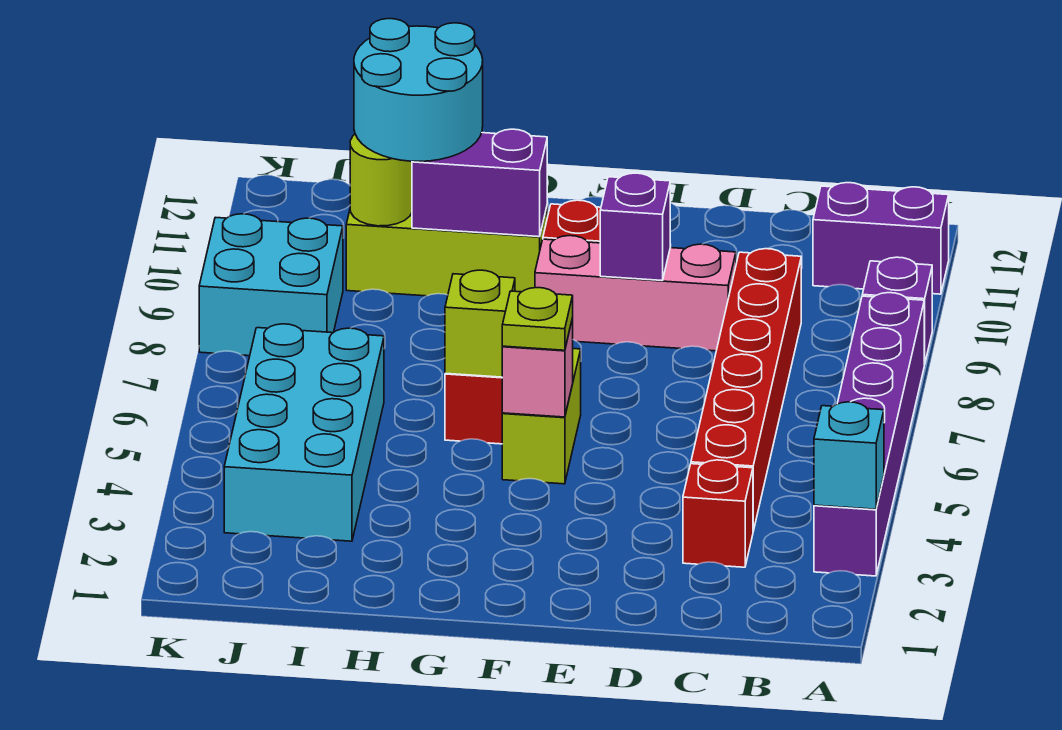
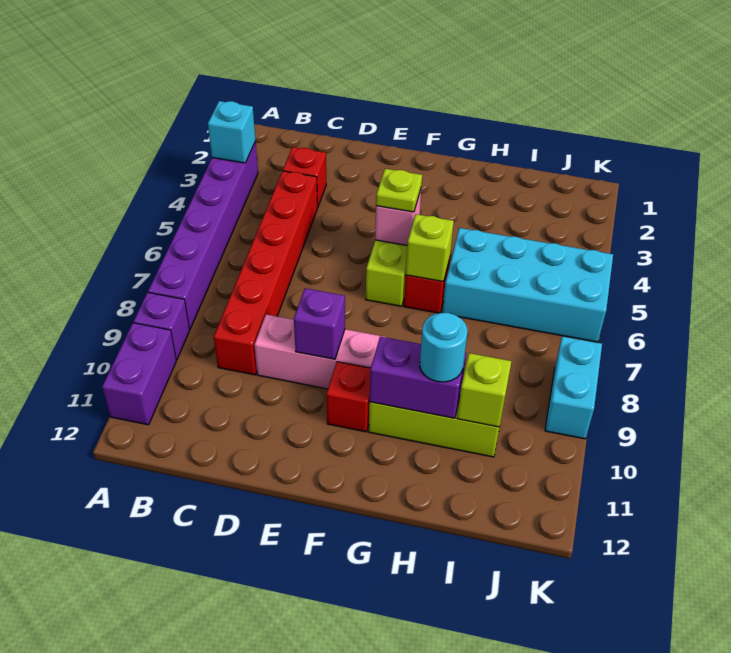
purple 1x2 brick [813,183,949,294] -> purple 1x2 brick turned to [102,323,176,425]
cyan 2x2 round brick [354,19,483,161] -> cyan 1x1 round brick [420,313,467,382]
cyan 2x4 brick [224,324,384,541] -> cyan 2x4 brick turned to [442,228,613,342]
lime 1x1 round brick [350,134,412,226] -> lime 1x1 brick [457,353,511,427]
cyan 2x2 brick [199,214,343,356] -> cyan 1x2 brick [545,336,602,439]

